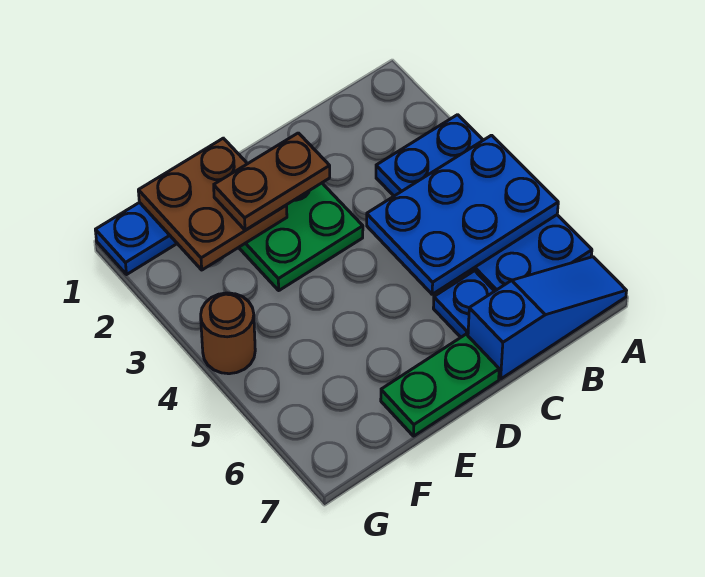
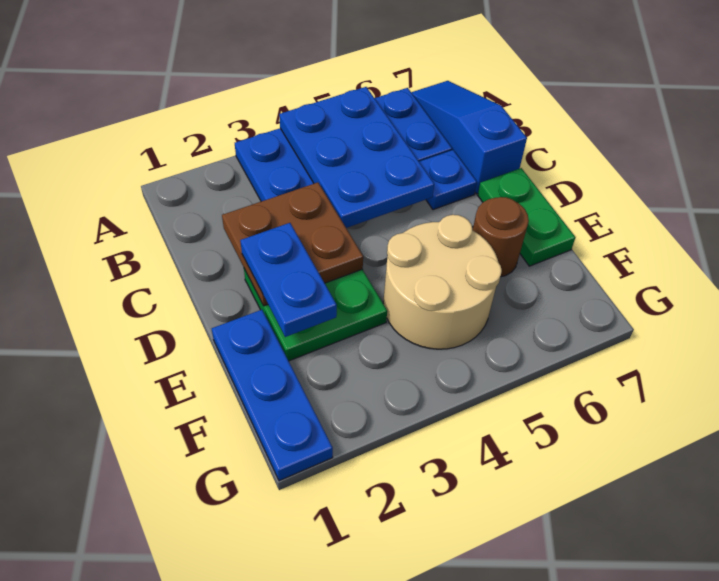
brown 1x2 plate [214,133,330,230] -> blue 1x2 plate [240,223,337,337]
brown 2x2 plate [138,138,287,270] -> brown 2x2 plate moved to [222,182,363,306]
none -> tan 2x2 round brick [383,215,502,349]
brown 1x1 round brick [201,293,255,374] -> brown 1x1 round brick moved to [473,197,529,277]

